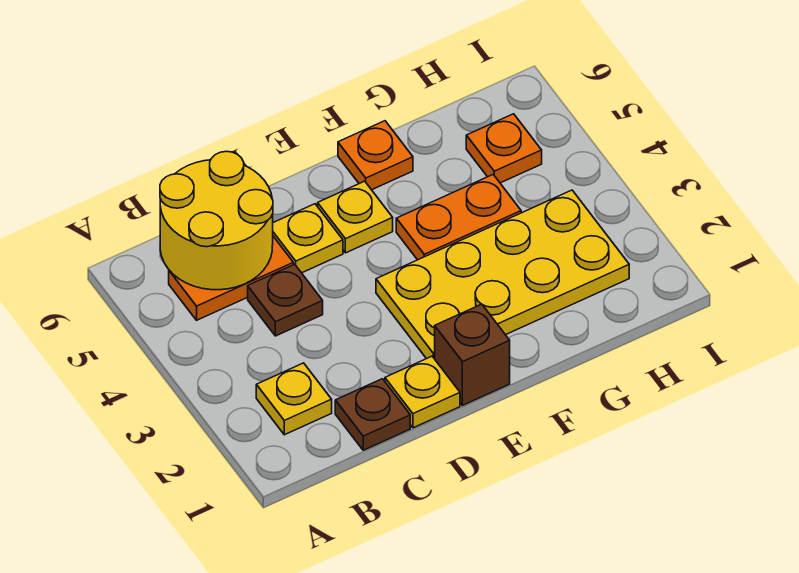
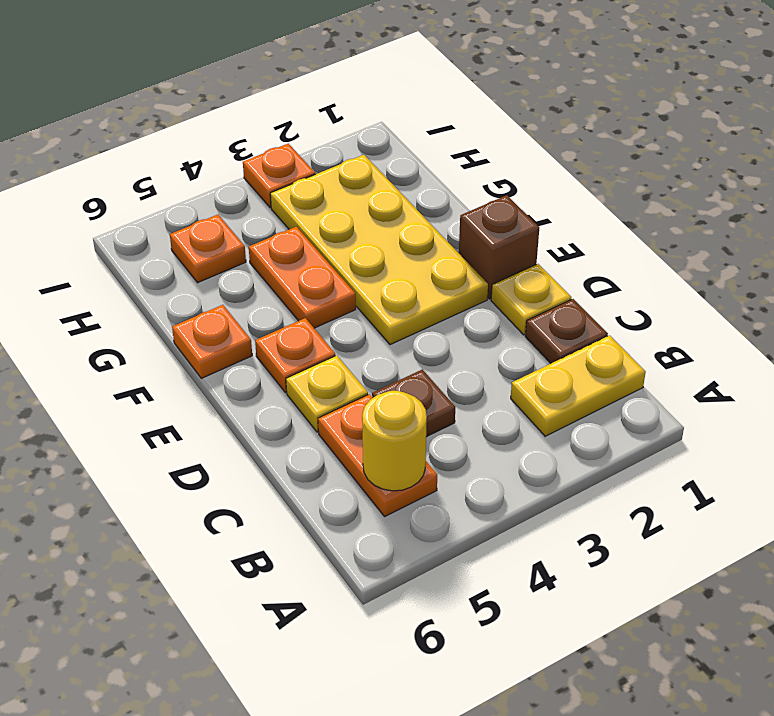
yellow 1x1 plate [256,363,332,435] -> yellow 1x2 plate [511,335,646,436]
yellow 2x2 round brick [160,151,273,290] -> yellow 1x1 round brick [362,391,427,491]
yellow 1x1 plate [318,181,393,253] -> orange 1x1 plate [255,318,335,393]
none -> orange 1x1 plate [243,143,315,208]

